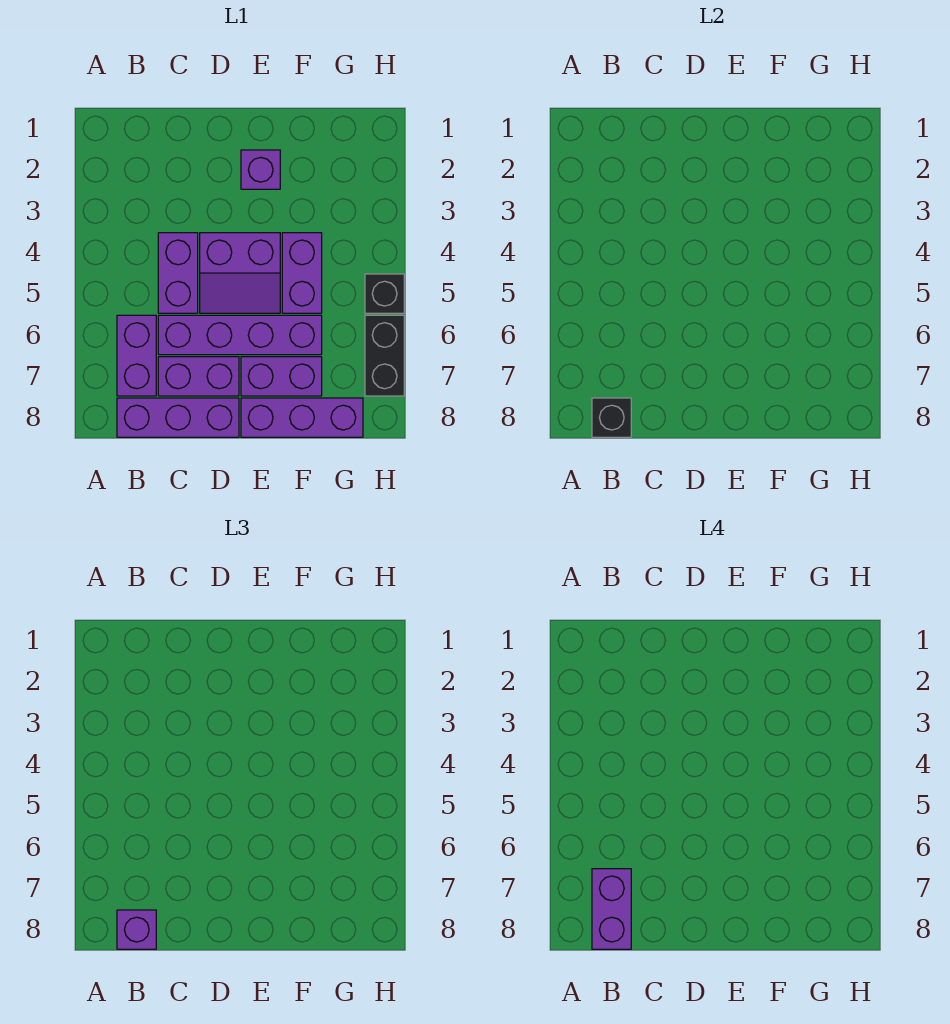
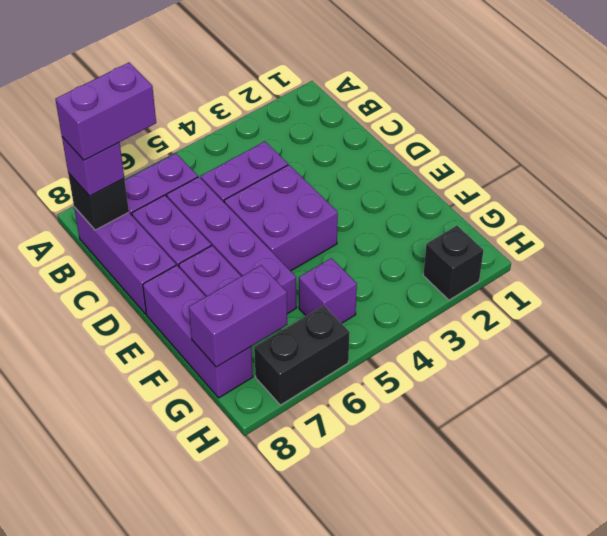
purple 2x2 slope [200,233,280,313] -> purple 2x2 brick [224,165,338,271]
purple 1x1 brick [241,150,280,189] -> purple 1x1 brick moved to [299,258,357,323]
purple 1x2 brick [282,233,322,313] -> purple 1x2 brick moved to [189,265,287,367]
black 1x1 brick [365,274,404,313] -> black 1x1 brick moved to [423,226,484,300]

